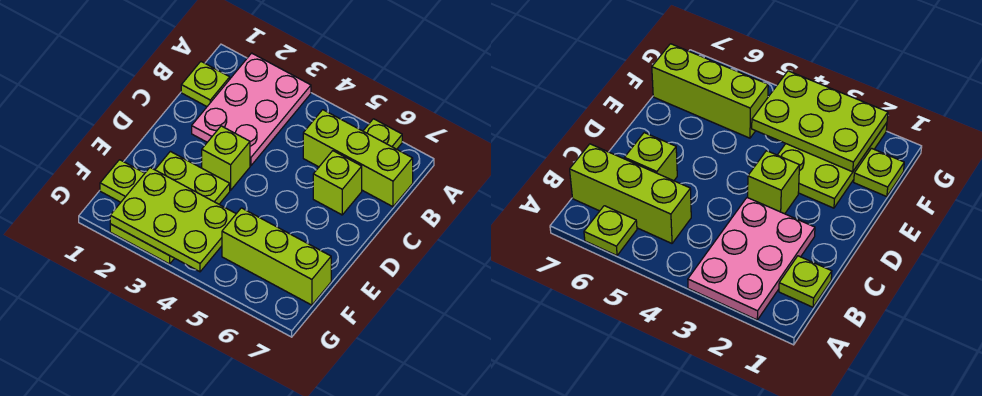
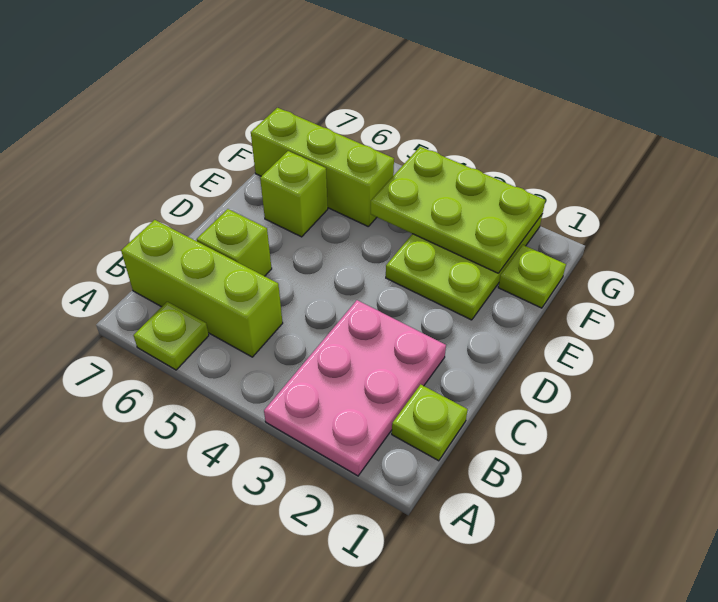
lime 1x1 brick [202,126,250,190] -> lime 1x1 brick moved to [260,151,328,237]

